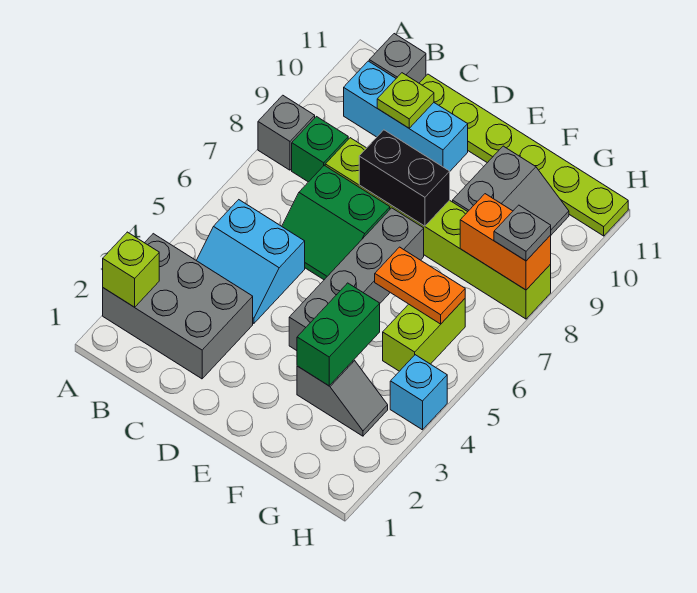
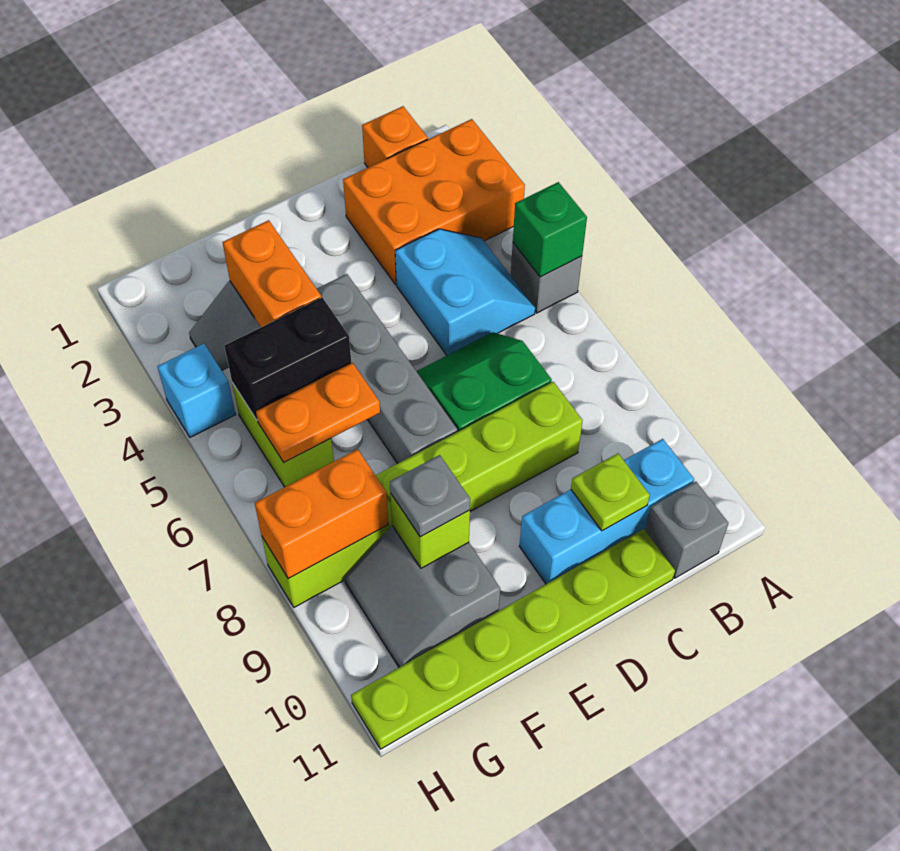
grey 2x3 brick [103,234,253,379] -> orange 2x3 brick [343,119,525,285]
lime 1x1 brick [103,232,159,307] -> lime 1x1 brick moved to [390,493,470,568]
grey 1x1 brick [258,95,315,170] -> grey 1x1 brick moved to [511,243,582,313]
none -> orange 1x1 brick [362,106,428,167]
cyan 2x2 slope [196,200,305,323] -> cyan 2x2 slope turned to [395,229,535,355]
green 1x1 brick [292,117,348,182] -> green 1x1 brick moved to [513,182,587,277]
black 1x2 brick [359,130,450,226] -> black 1x2 brick moved to [224,298,351,420]
green 1x2 brick [297,283,380,386] -> orange 1x2 brick [223,220,321,327]
grey 1x1 plate [494,205,551,261] -> grey 1x1 plate moved to [390,455,470,537]

